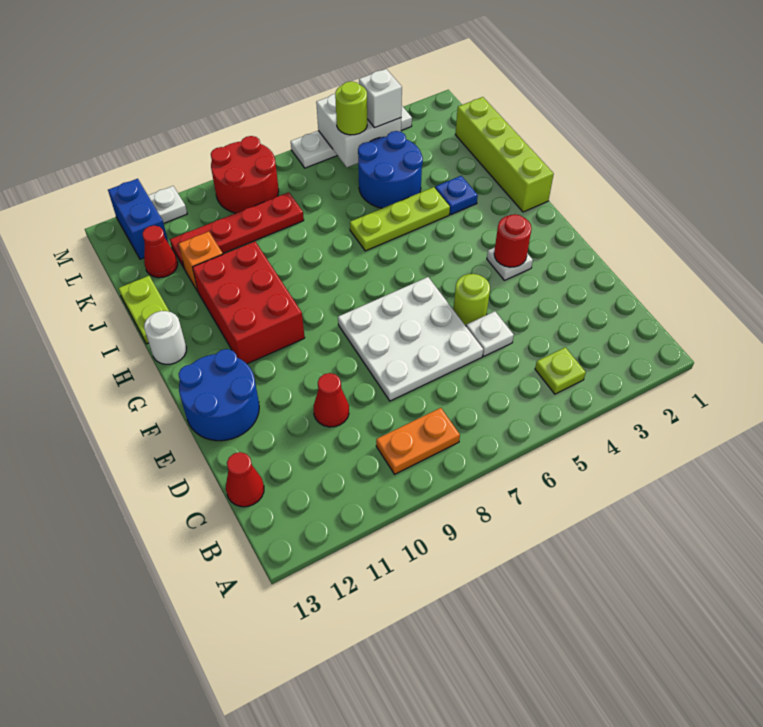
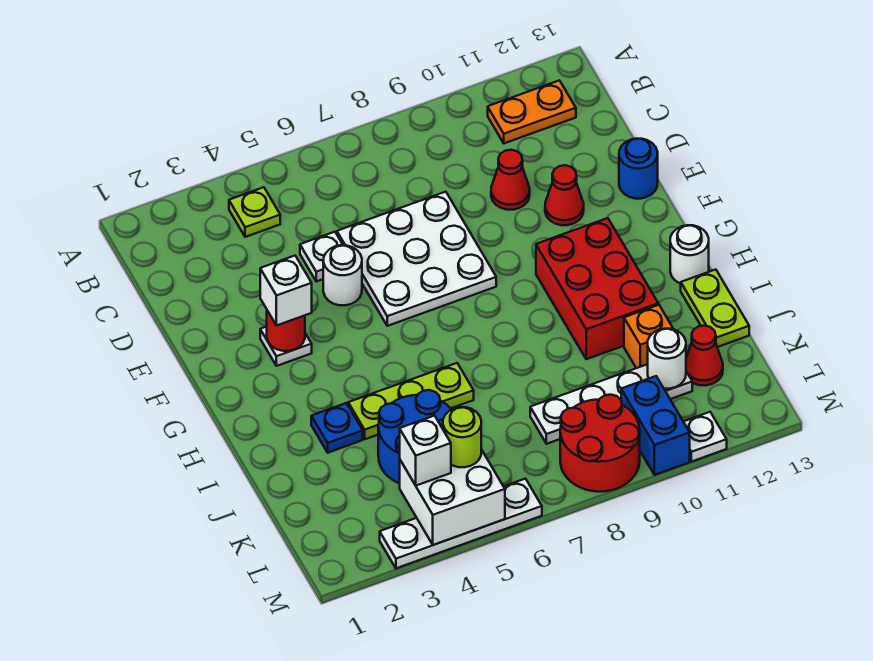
orange 1x2 plate [376,408,460,474] -> orange 1x2 plate moved to [488,80,576,143]
red 1x1 cone [226,452,264,507] -> red 1x1 cone moved to [545,165,584,225]
lime 1x1 round brick [453,274,490,326] -> white 1x1 round brick [323,245,362,305]
blue 2x2 round brick [179,349,259,441] -> blue 1x1 round brick [619,138,658,199]
none -> white 1x1 brick [260,256,312,326]
lime 1x4 brick [455,97,554,212] -> none
red 1x4 plate [170,192,304,269] -> white 1x4 plate [530,364,692,444]
none -> white 1x1 round brick [648,329,686,389]
blue 1x2 brick [108,179,168,259] -> blue 1x2 brick moved to [621,376,690,475]

